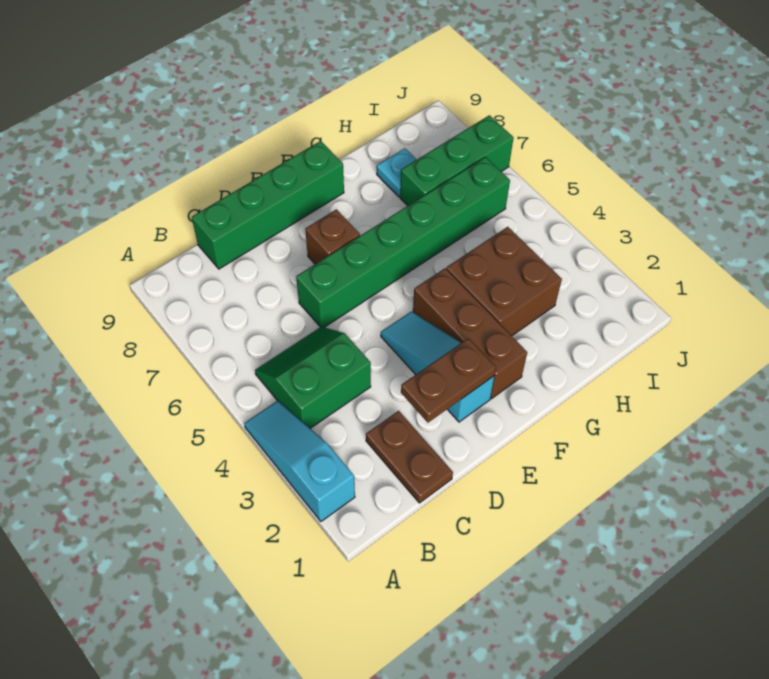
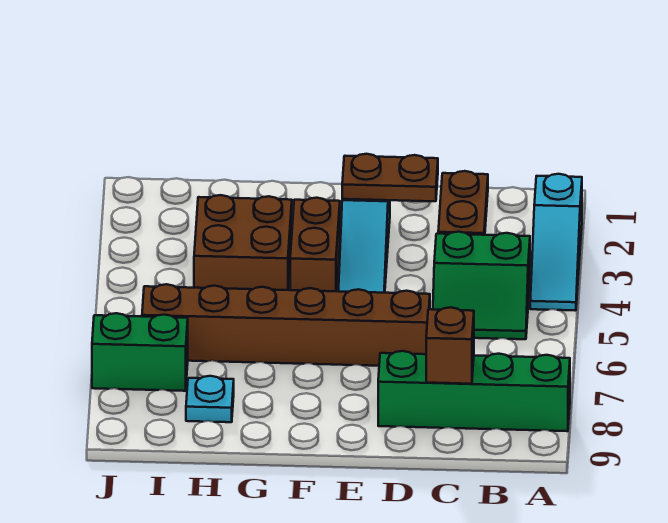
green 1x4 brick [192,141,344,269] -> green 1x4 brick moved to [378,351,570,431]
green 1x6 brick [296,157,510,327] -> brown 1x6 brick [142,284,430,366]
brown 1x1 brick [305,209,360,264] -> brown 1x1 brick moved to [426,307,474,384]
brown 1x3 brick [413,268,527,399] -> brown 1x2 brick [290,198,340,291]
green 1x3 brick [400,115,513,206] -> green 1x2 brick [92,313,188,391]

